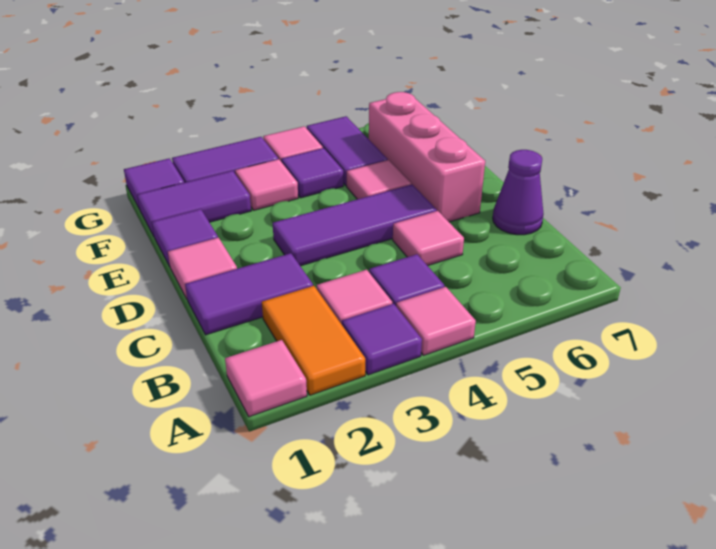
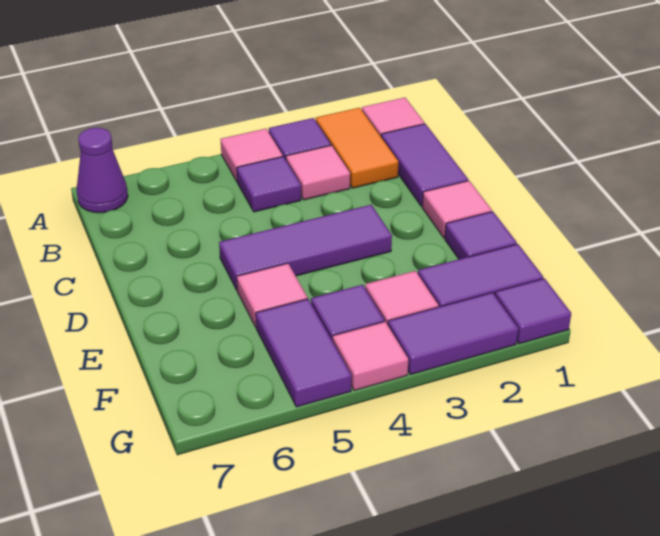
purple 1x2 tile [185,253,313,335] -> purple 1x2 tile turned to [381,124,468,207]
pink 1x1 tile [393,211,464,266] -> none
purple 1x1 cone [493,150,543,235] -> purple 1x1 cone moved to [76,128,128,213]
pink 1x3 brick [369,92,485,222] -> none

